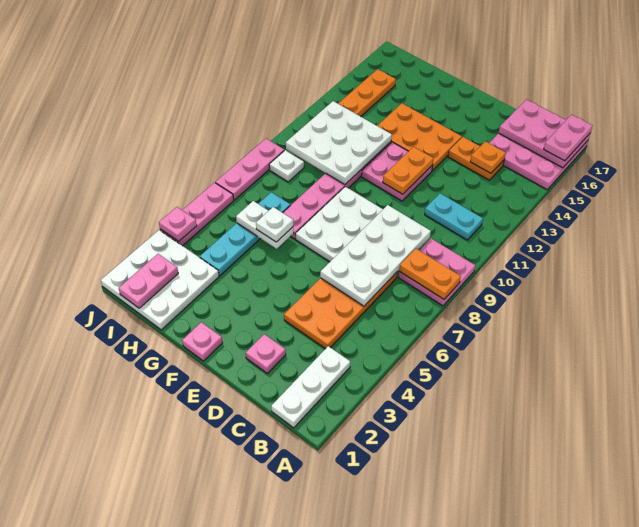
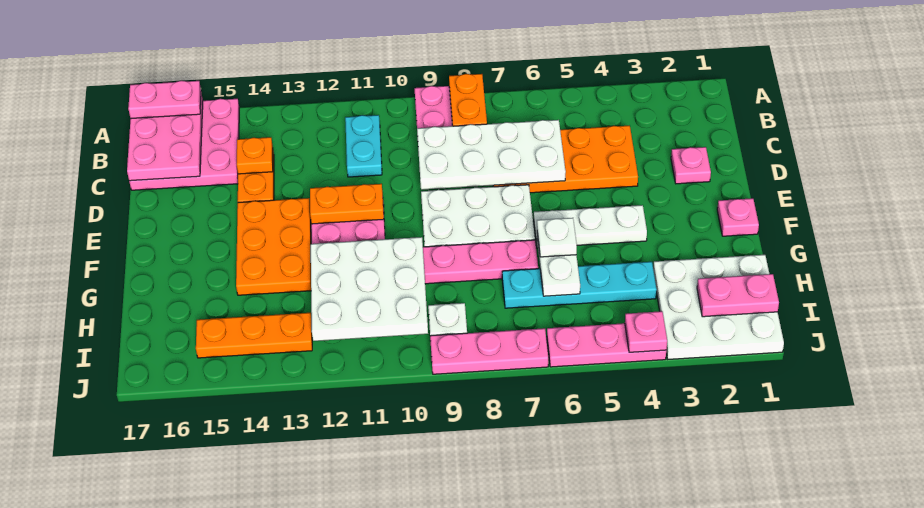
white 1x3 plate [271,346,350,428] -> white 1x3 plate moved to [534,205,647,248]

